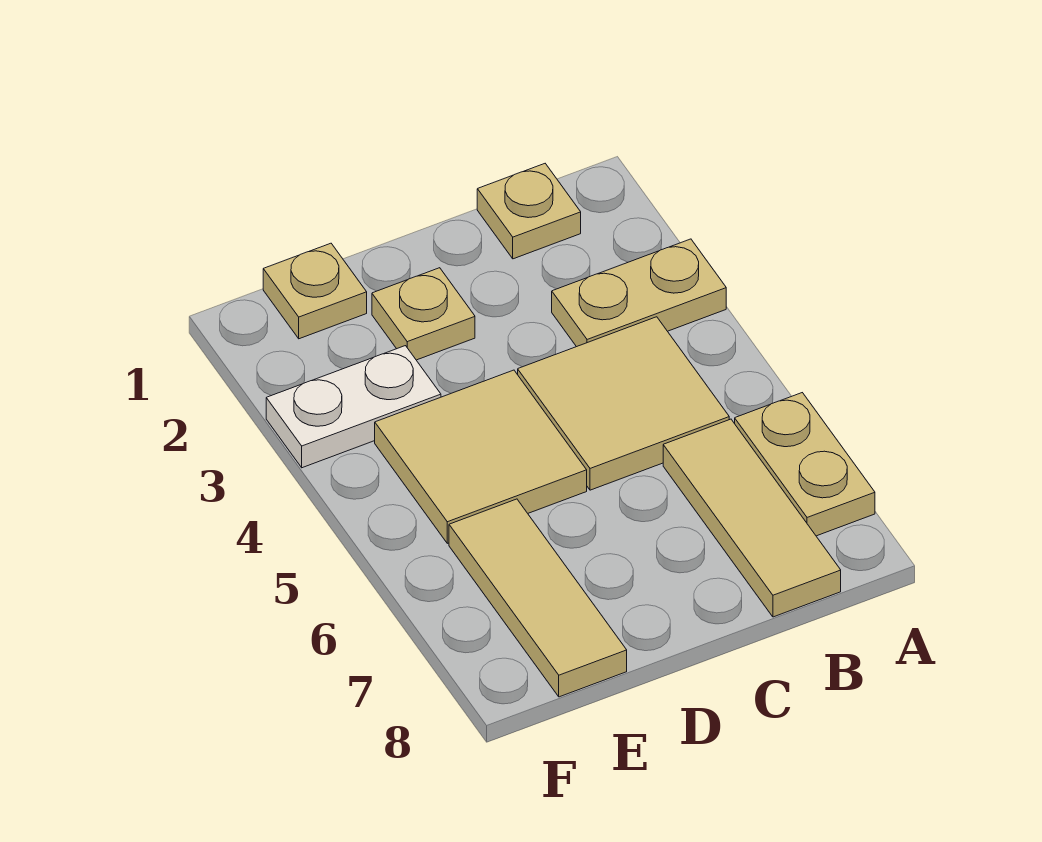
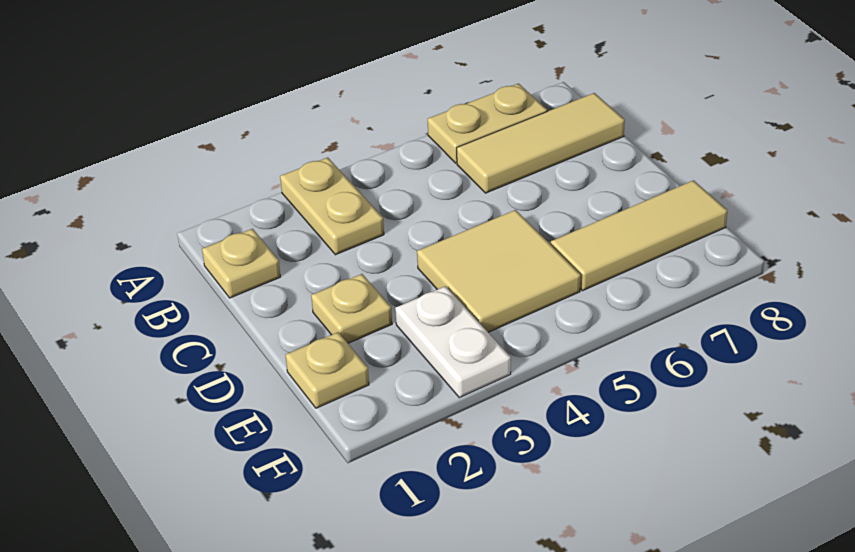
tan 2x2 tile [518,317,729,490] -> none

